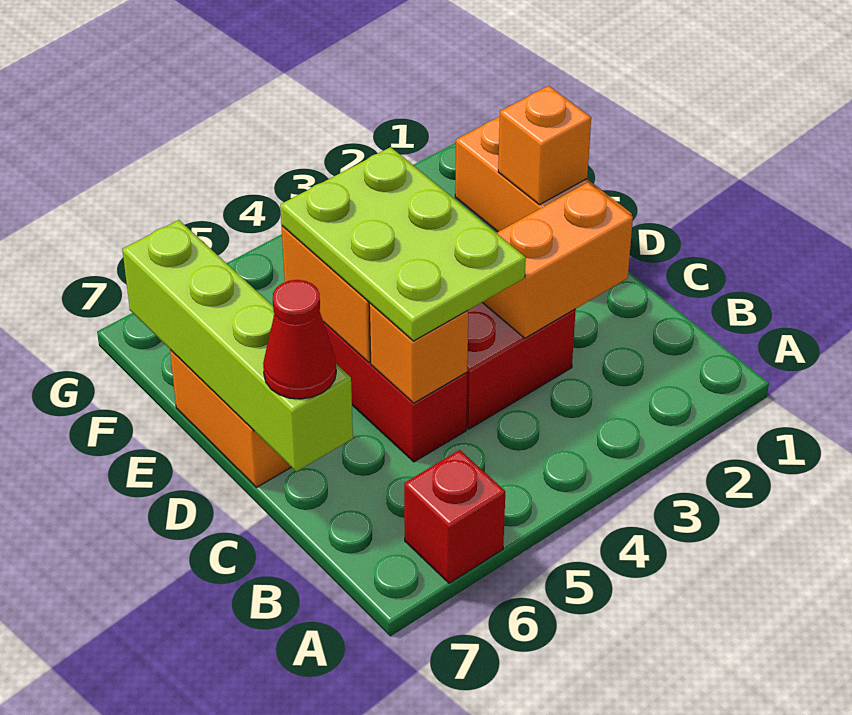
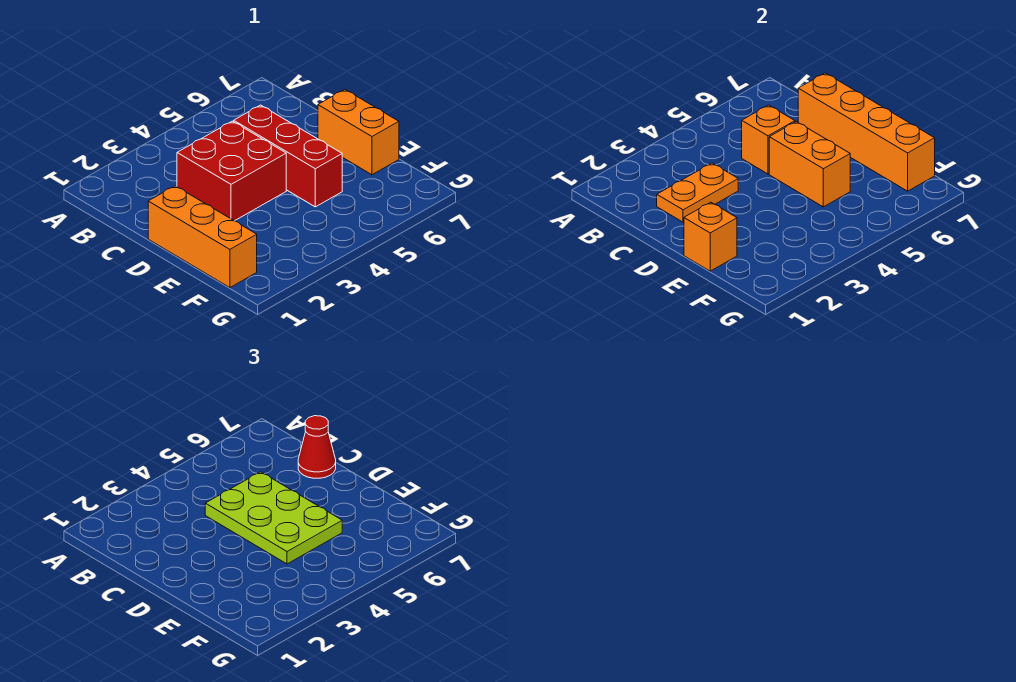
red 1x1 brick [404,450,505,583] -> none
orange 1x2 brick [482,182,633,338] -> orange 1x2 plate [657,163,738,222]
lime 1x4 brick [122,220,353,471] -> orange 1x4 brick [798,73,935,191]

